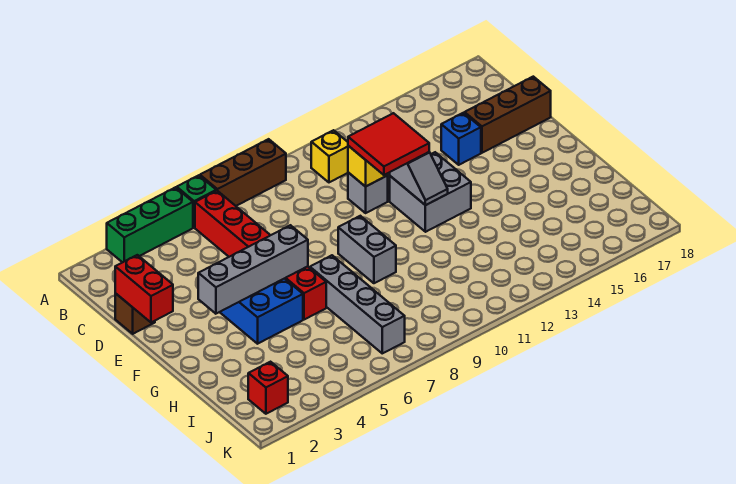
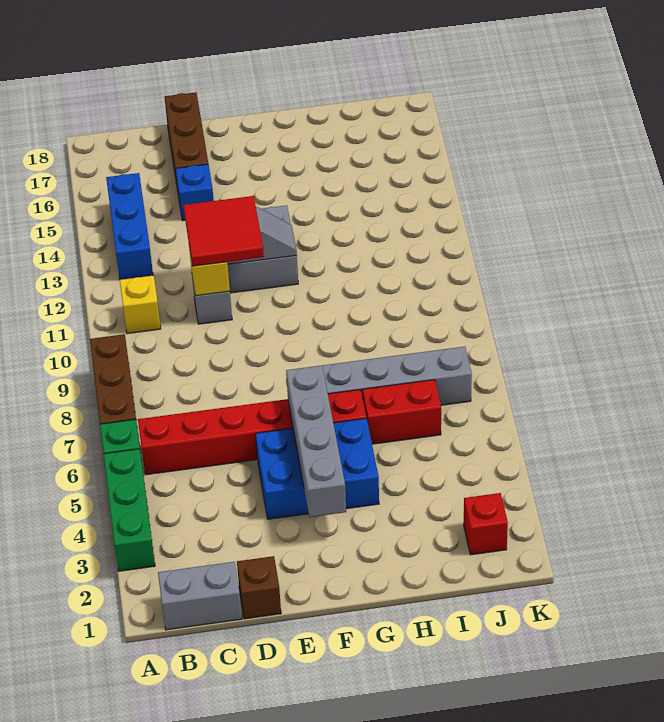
none -> blue 1x3 brick [106,173,153,280]
red 1x2 brick [115,255,173,322] -> red 1x2 brick moved to [363,380,441,444]
grey 1x2 brick [338,216,396,283] -> grey 1x2 brick moved to [158,562,242,630]

